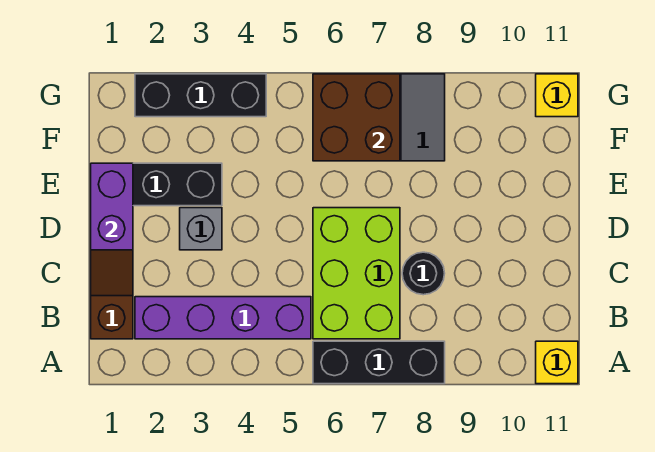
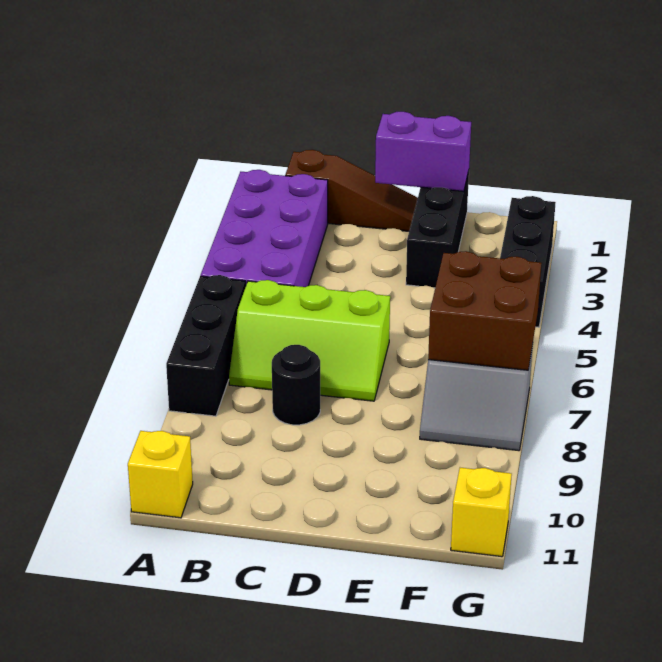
purple 1x4 brick [135,297,311,339] -> purple 2x4 brick [201,170,328,287]
lime 2x3 brick [313,208,400,339] -> lime 2x3 slope [229,280,390,401]
grey 1x1 brick [180,208,222,250] -> none

